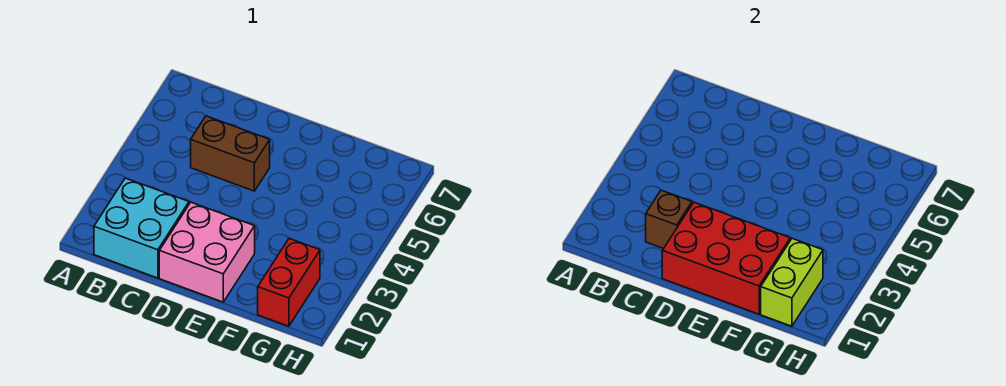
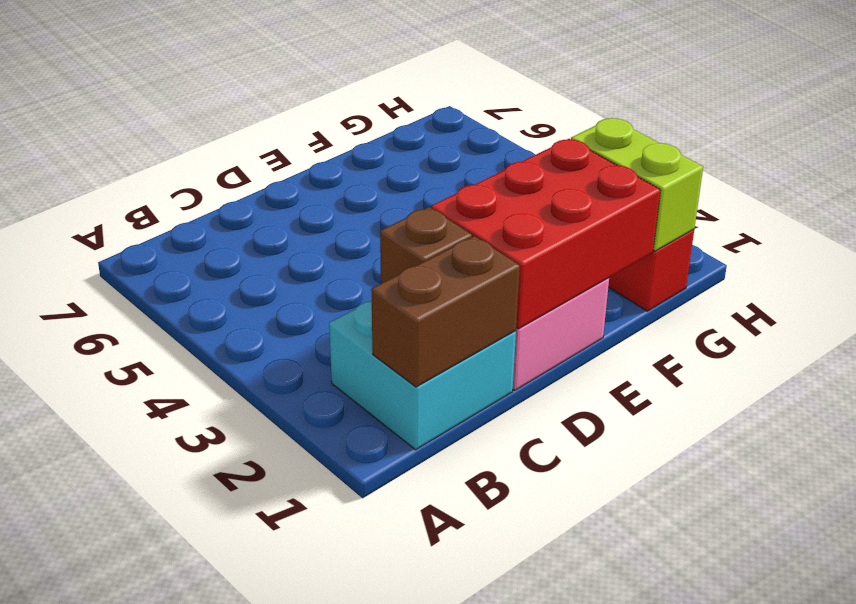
brown 1x2 brick [191,116,270,191] -> brown 1x2 brick moved to [371,236,520,387]

